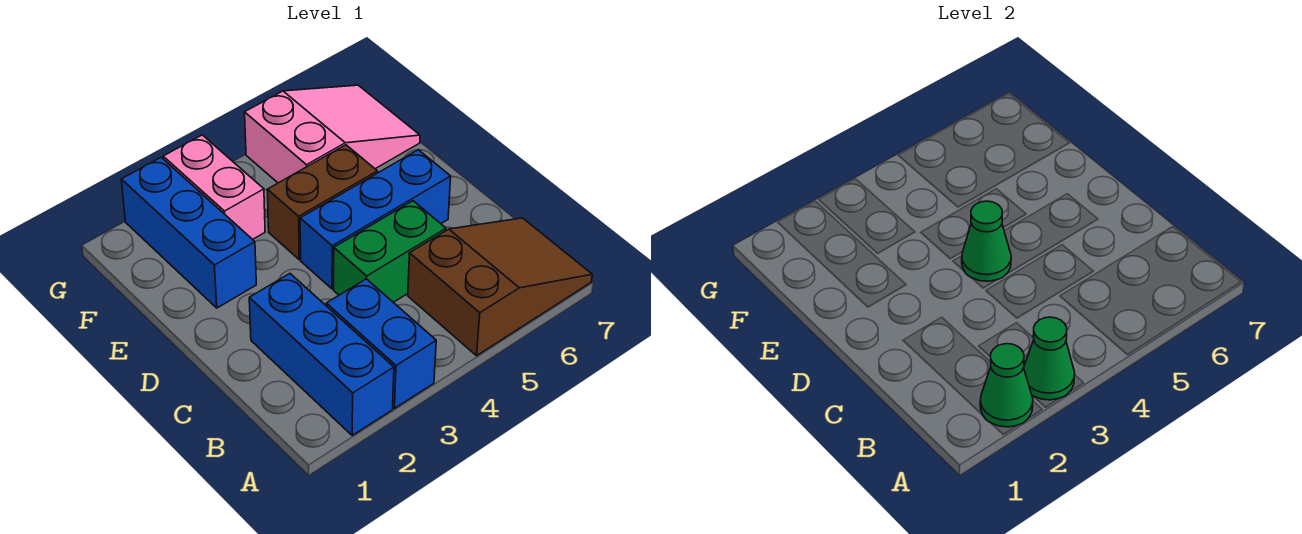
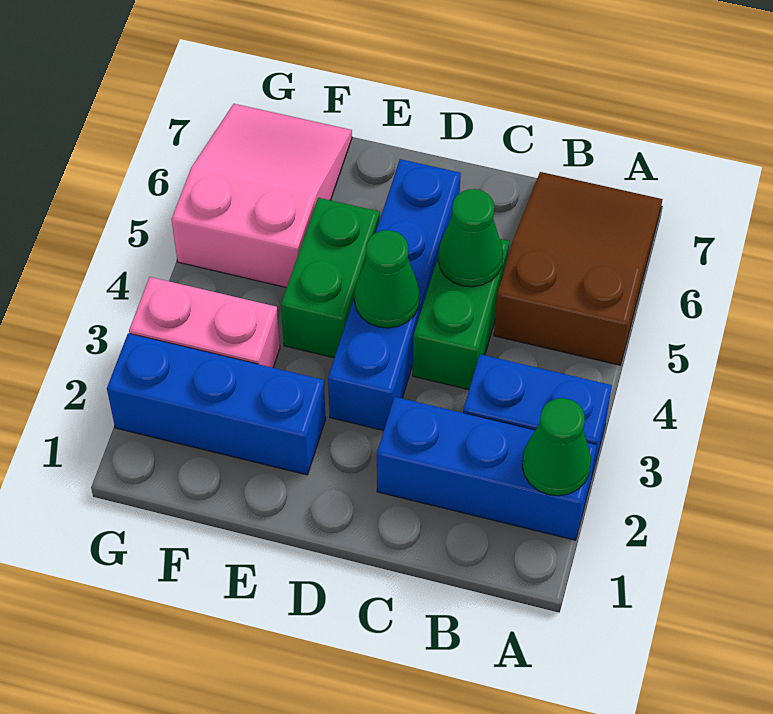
green 1x1 cone [1024,317,1075,400] -> green 1x1 cone moved to [438,189,503,287]
blue 1x3 brick [300,150,451,289] -> blue 1x4 brick [328,159,461,431]
brown 1x2 brick [267,145,377,259] -> green 1x2 brick [281,198,379,358]

